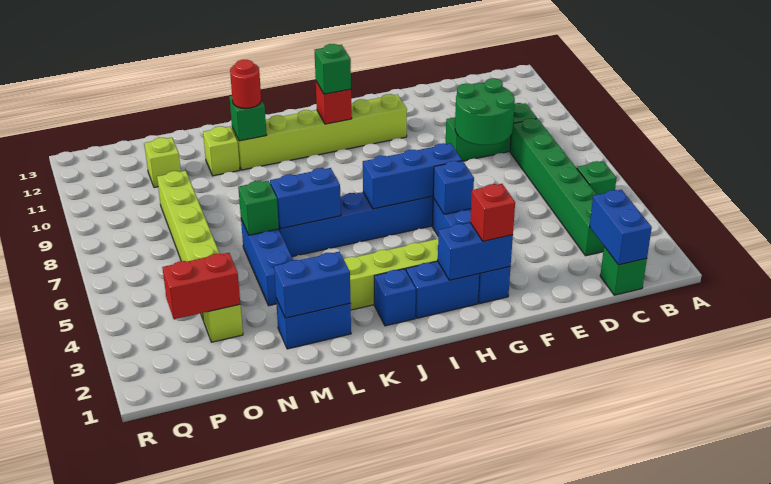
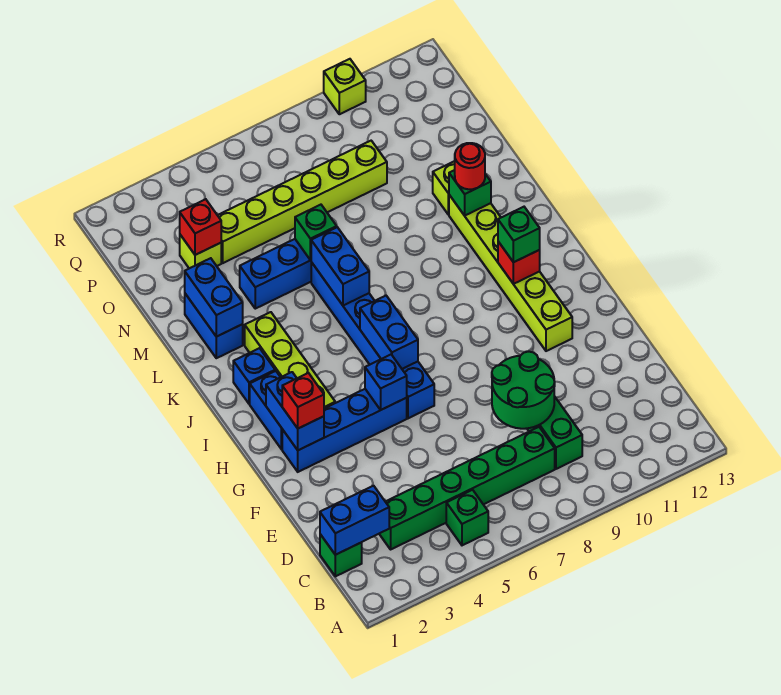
blue 1x3 brick [363,143,462,209] -> blue 1x2 brick [360,296,418,369]
red 1x2 brick [162,253,240,319] -> red 1x1 brick [180,199,221,255]
lime 1x1 brick [144,138,181,188] -> lime 1x1 brick moved to [324,59,366,114]

